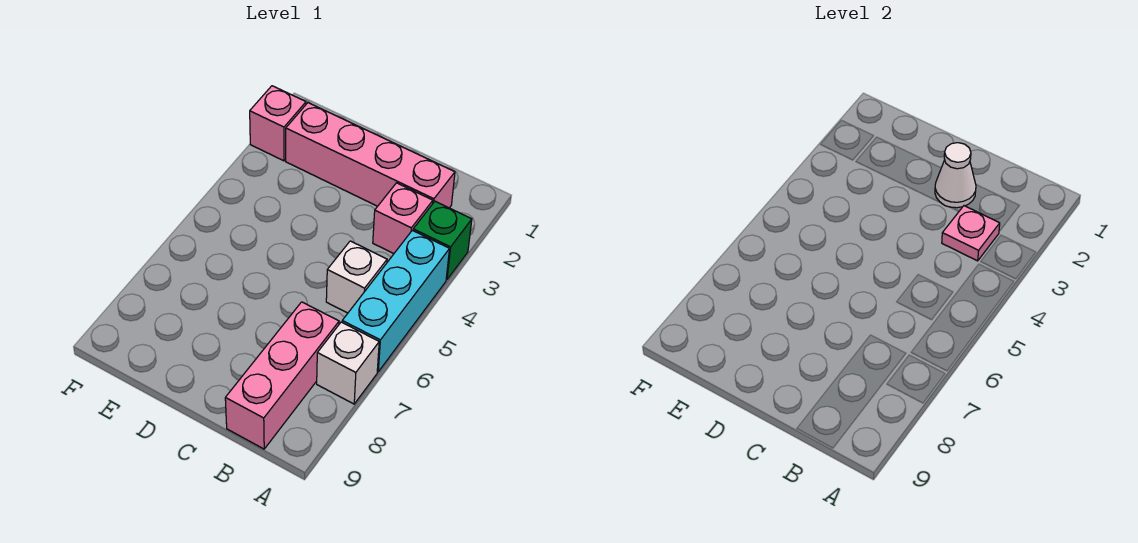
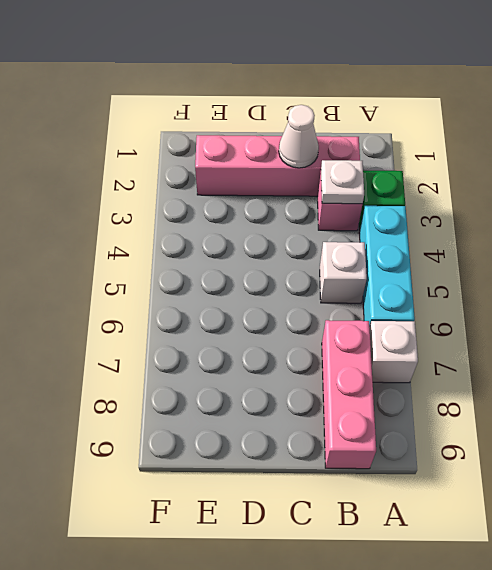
pink 1x1 plate [942,206,1000,261] -> white 1x1 plate [321,160,364,204]
pink 1x1 brick [250,86,306,161] -> none

